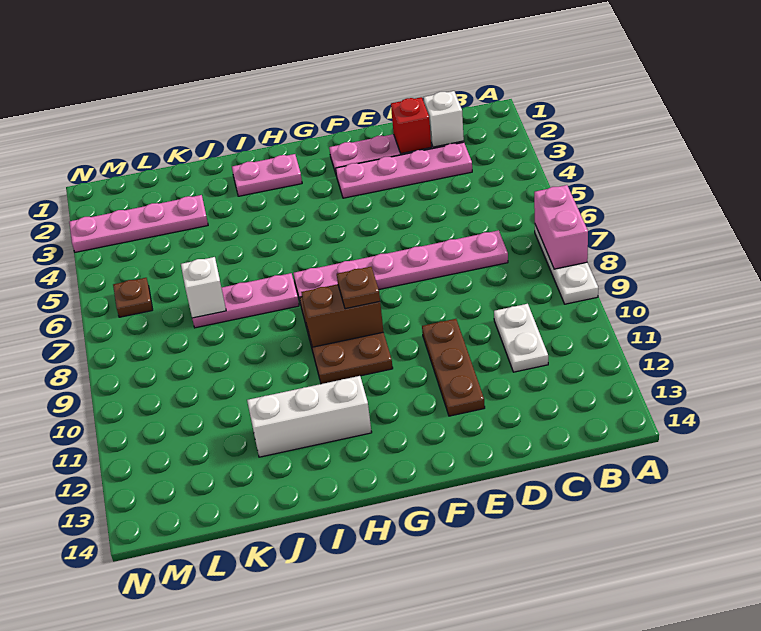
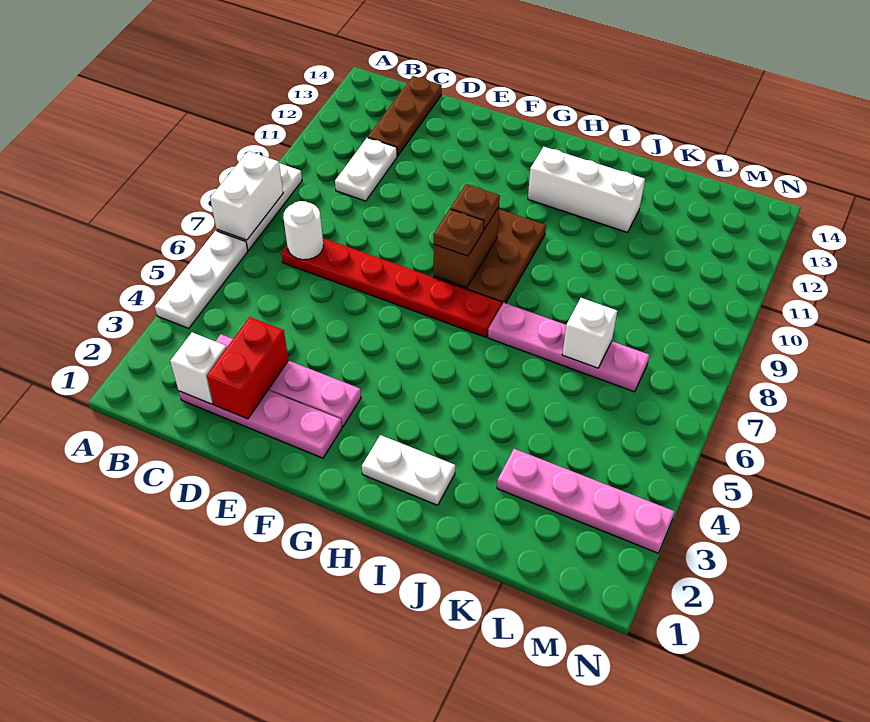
none -> white 1x3 plate [155,231,248,328]
pink 1x2 brick [534,185,588,269] -> white 1x2 brick [210,151,283,240]
pink 1x6 plate [293,230,508,301] -> red 1x6 plate [281,238,502,337]
none -> white 1x1 round brick [283,201,323,260]
red 1x1 brick [391,97,431,154] -> red 1x2 brick [207,317,289,419]
brown 1x3 plate [422,319,485,416] -> brown 1x3 plate moved to [368,76,442,156]
brown 1x2 brick [301,284,383,347] -> brown 1x2 brick turned to [434,207,499,287]
pink 1x2 plate [232,154,302,196] -> white 1x2 plate [362,435,455,505]
pink 1x3 plate [192,273,299,328] -> pink 1x4 plate [488,303,649,392]
brown 1x1 plate [113,278,153,317] -> brown 1x1 plate moved to [434,209,484,256]

